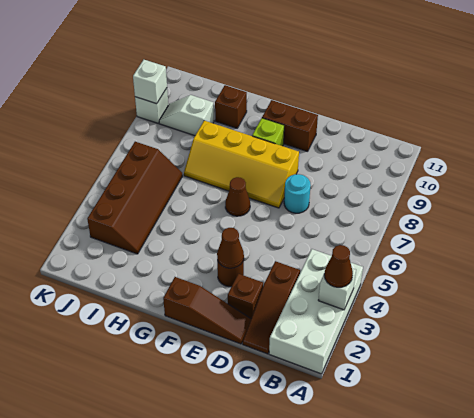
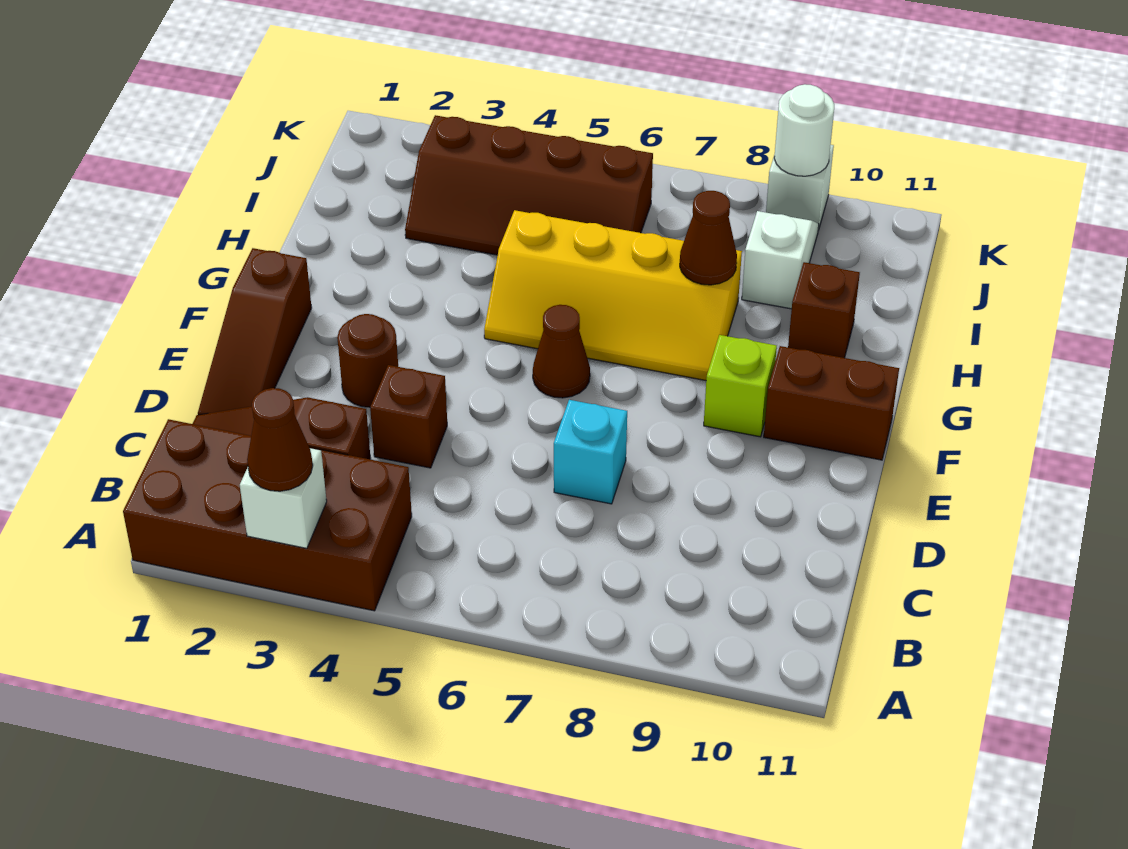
white 2x4 brick [269,249,363,374] -> brown 2x4 brick [123,419,412,611]
brown 1x1 brick [228,274,263,318] -> brown 1x1 brick moved to [370,365,447,468]
cyan 1x1 round brick [284,174,311,213] -> cyan 1x1 brick [554,400,627,504]
brown 1x1 cone [217,228,244,268] -> brown 1x1 cone moved to [680,191,737,285]
yellow 2x4 slope [184,121,299,208] -> yellow 2x4 slope turned to [484,210,742,380]
brown 1x2 brick [262,100,318,152] -> brown 1x2 brick turned to [764,346,899,460]
white 1x1 brick [133,60,167,104] -> white 1x1 round brick [774,84,834,176]

